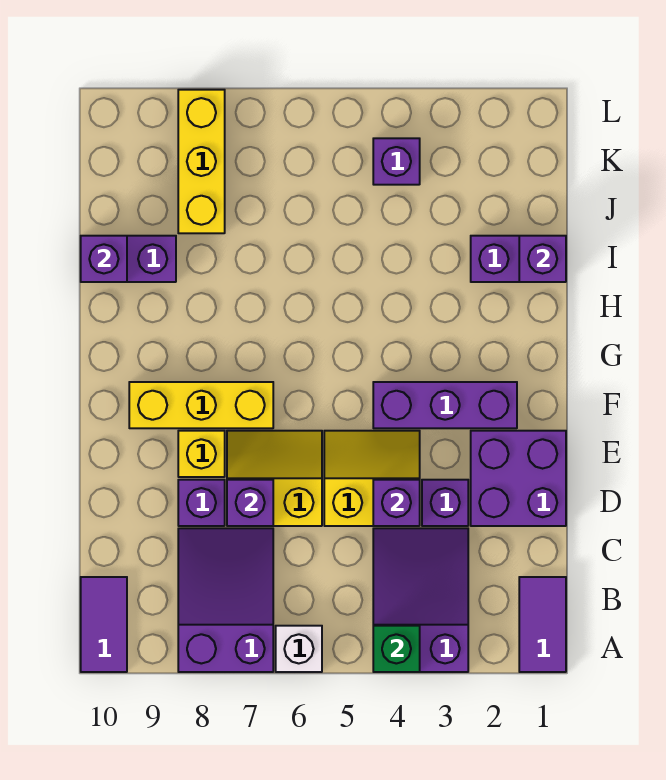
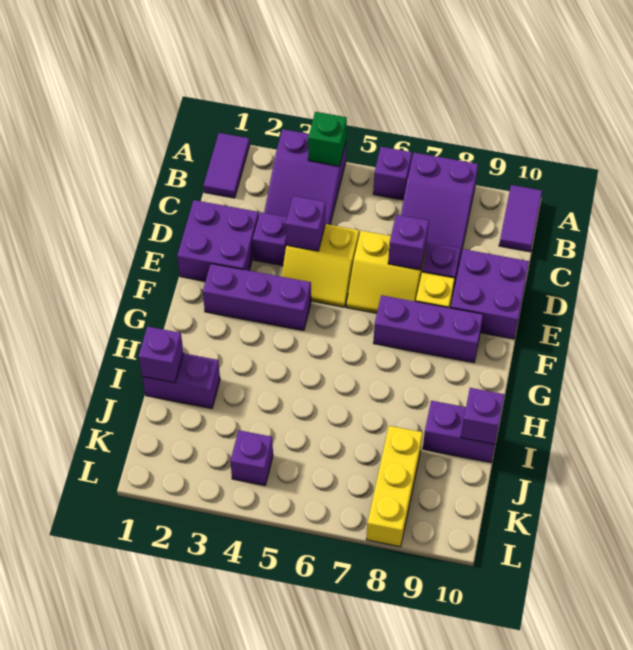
white 1x1 brick [276,626,322,672] -> purple 1x1 brick [373,147,412,200]
none -> purple 2x2 brick [450,249,529,339]
yellow 1x3 brick [129,382,273,428] -> purple 1x3 brick [374,295,483,363]

